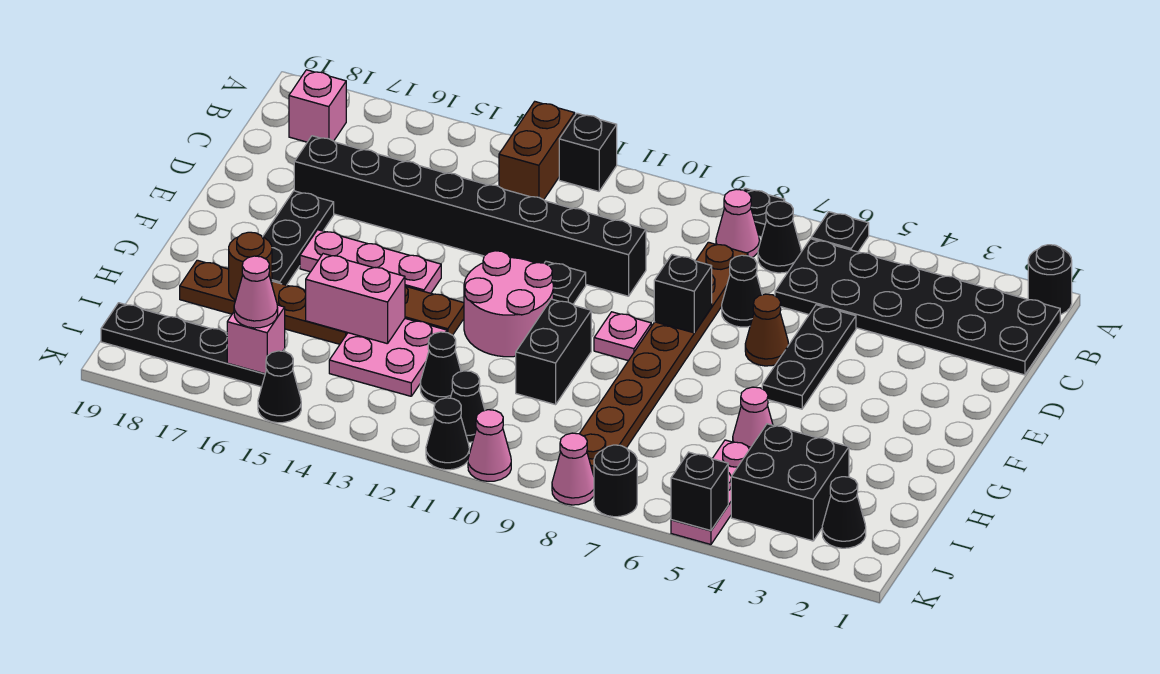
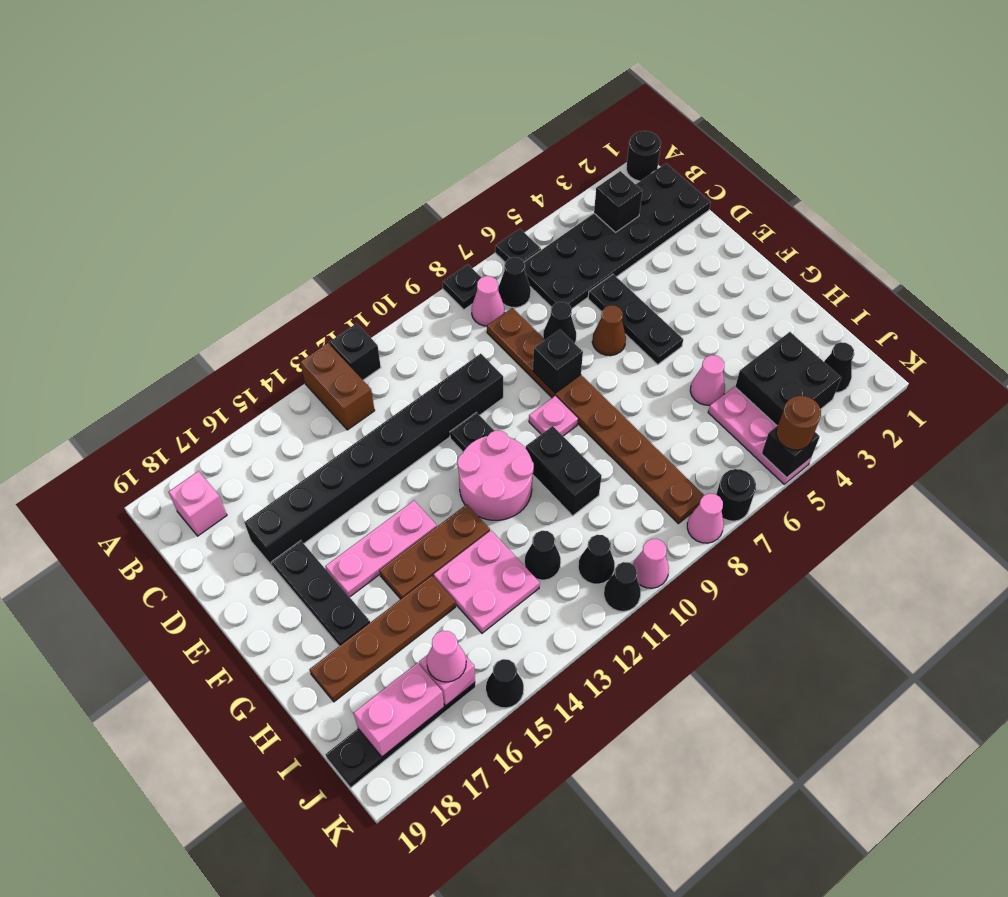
none -> black 1x1 brick [594,171,642,232]
pink 1x2 brick [306,254,405,344] -> pink 1x2 brick moved to [354,663,444,757]
brown 1x1 round brick [229,232,272,300] -> brown 1x1 round brick moved to [776,396,821,450]

